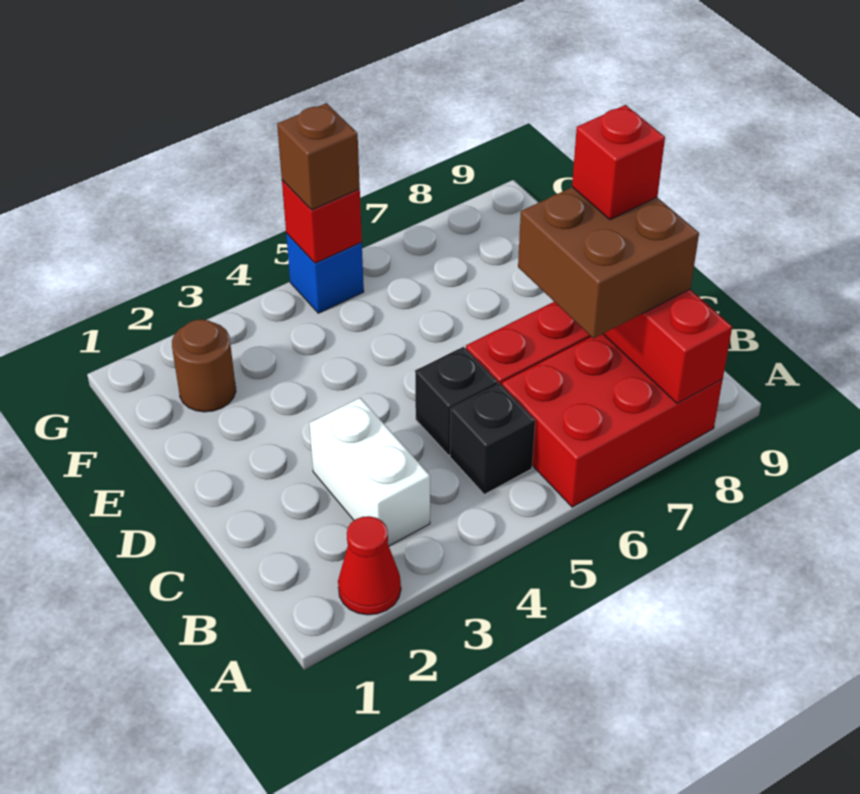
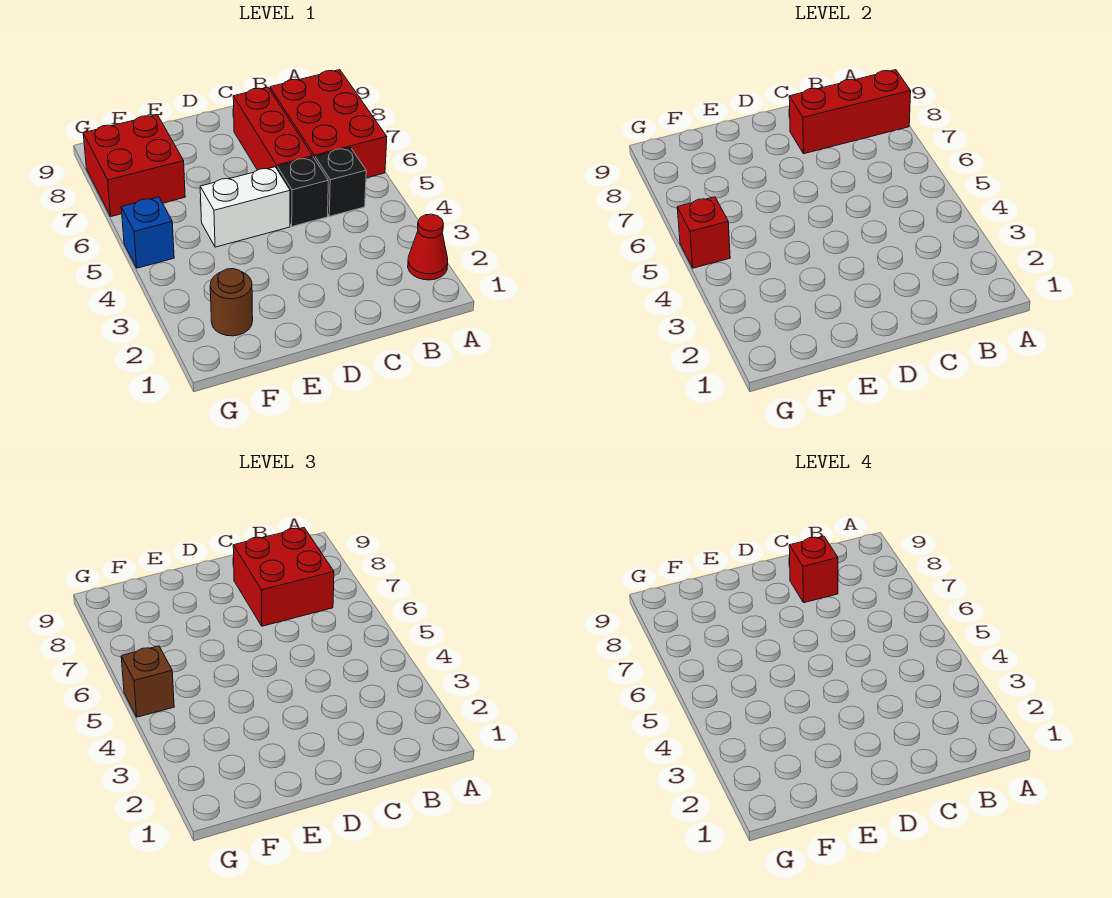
white 1x2 brick [309,398,430,546] -> white 1x2 brick moved to [200,167,290,247]
brown 2x2 brick [518,187,699,338] -> red 2x2 brick [233,528,334,626]
none -> red 2x2 brick [83,115,185,216]

